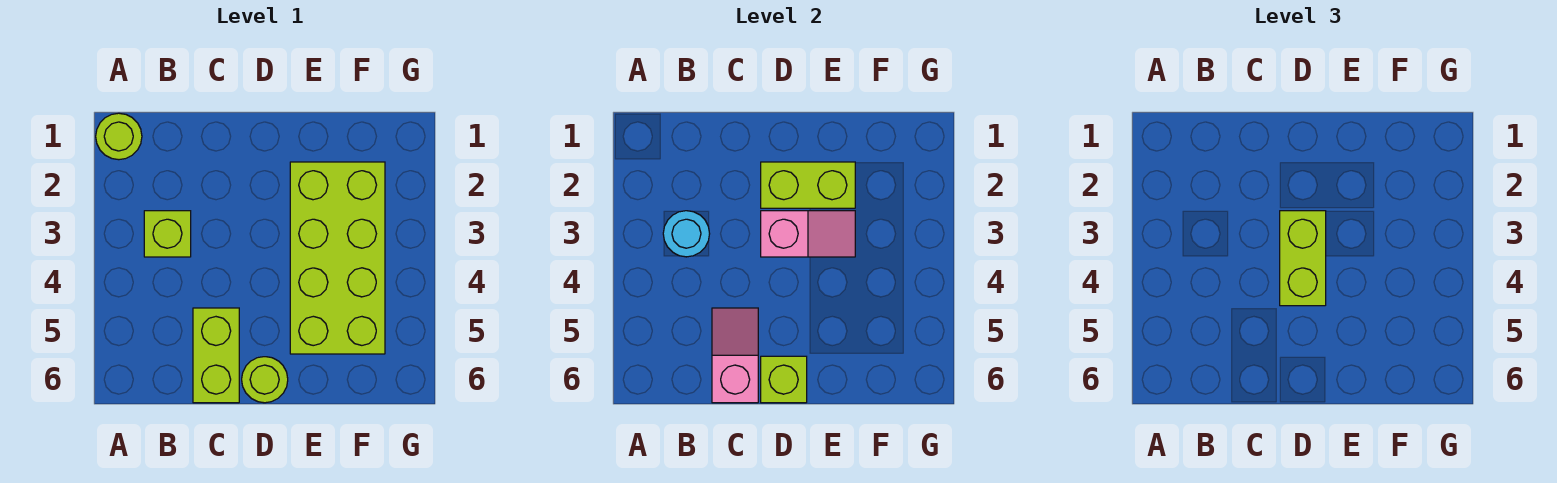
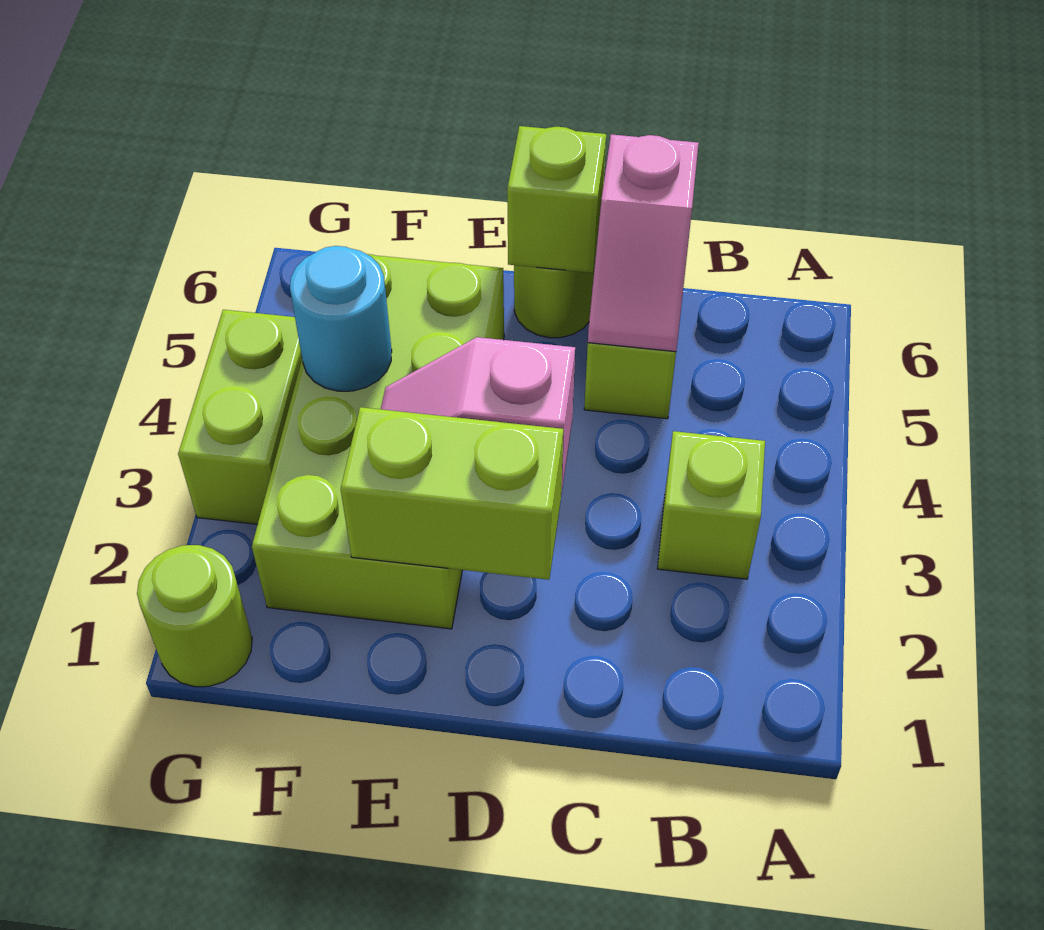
lime 1x1 round brick [96,113,142,160] -> lime 1x1 round brick moved to [137,545,252,687]
cyan 1x1 round brick [663,211,710,257] -> cyan 1x1 round brick moved to [290,246,392,391]
lime 1x2 brick [1280,211,1326,306] -> lime 1x2 brick moved to [178,310,302,524]

